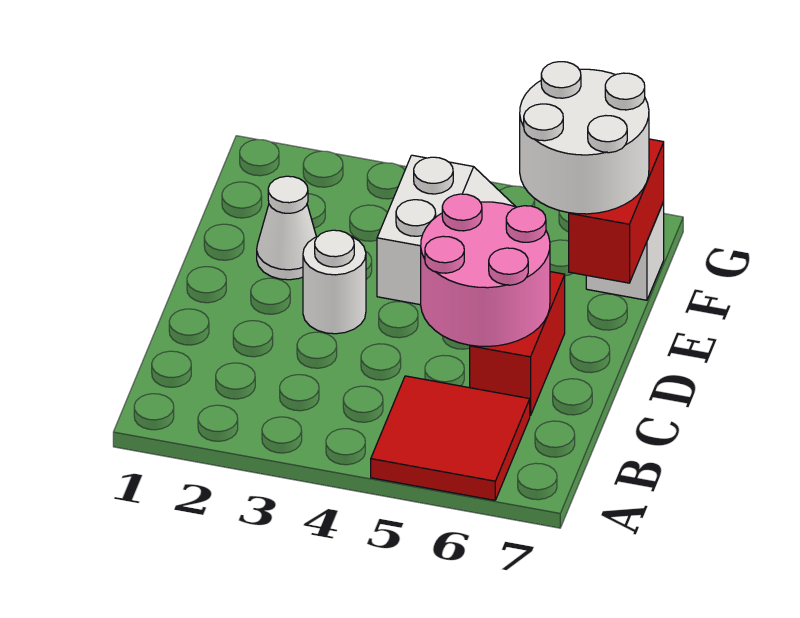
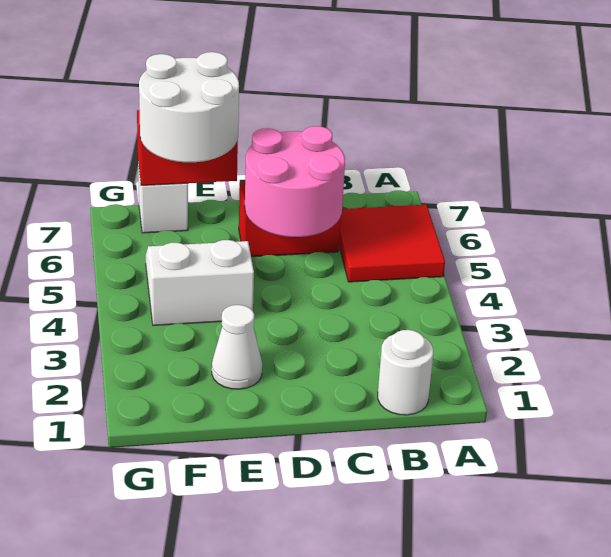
white 1x1 round brick [303,230,366,334] -> white 1x1 round brick moved to [378,330,433,415]

